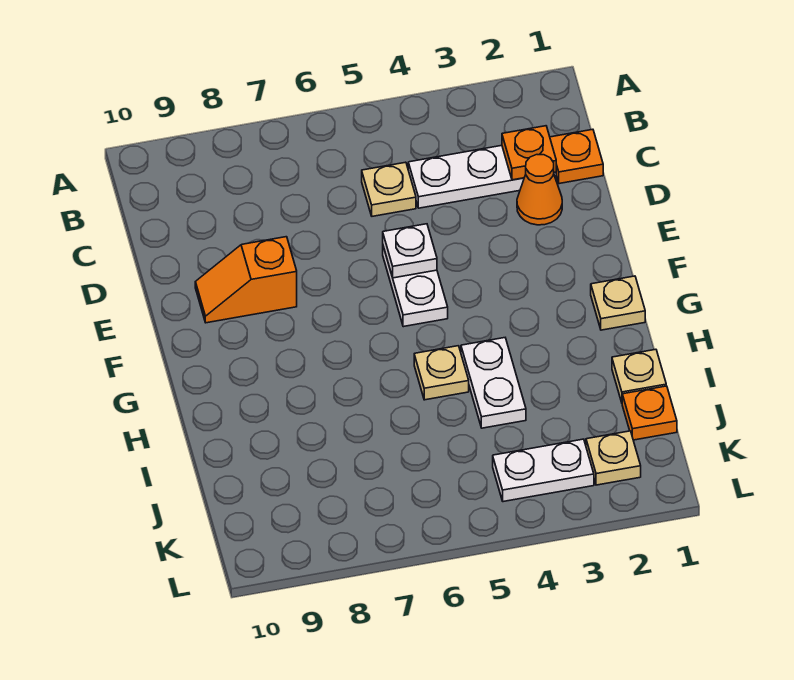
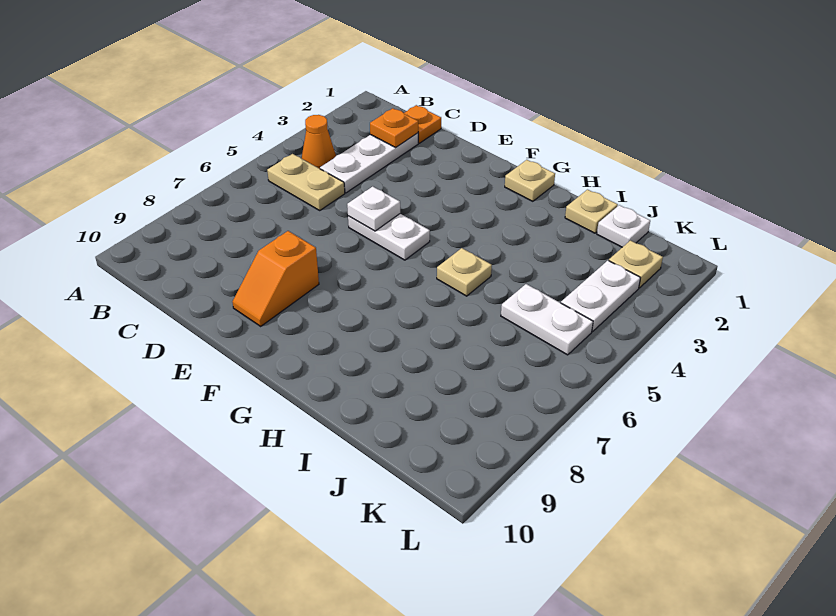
tan 1x1 plate [362,162,416,216] -> tan 1x2 plate [267,154,345,210]
orange 1x1 cone [517,155,562,225] -> orange 1x1 cone moved to [302,115,336,169]
white 1x2 plate [461,338,526,428] -> white 1x2 plate moved to [501,284,593,355]
orange 1x1 plate [622,386,677,440] -> white 1x1 plate [597,205,650,247]

